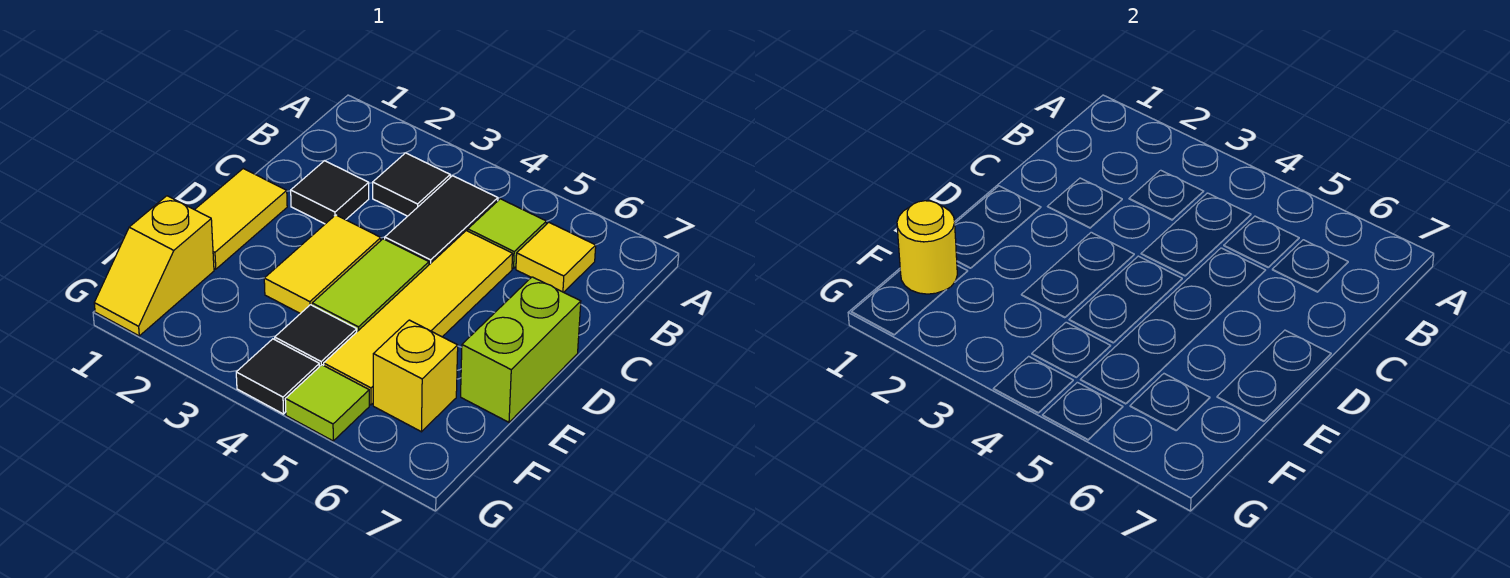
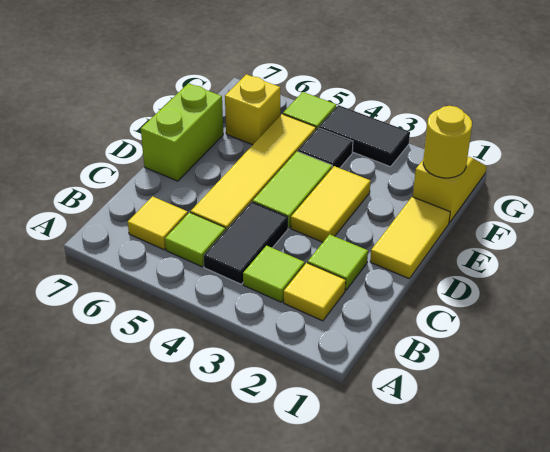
none -> yellow 1x1 tile [284,263,346,321]
black 1x1 tile [373,153,450,216] -> lime 1x1 tile [243,246,305,302]
black 1x1 tile [291,161,369,224] -> lime 1x1 tile [308,234,368,290]
black 1x1 tile [236,339,320,414] -> black 1x2 tile [319,105,410,167]

